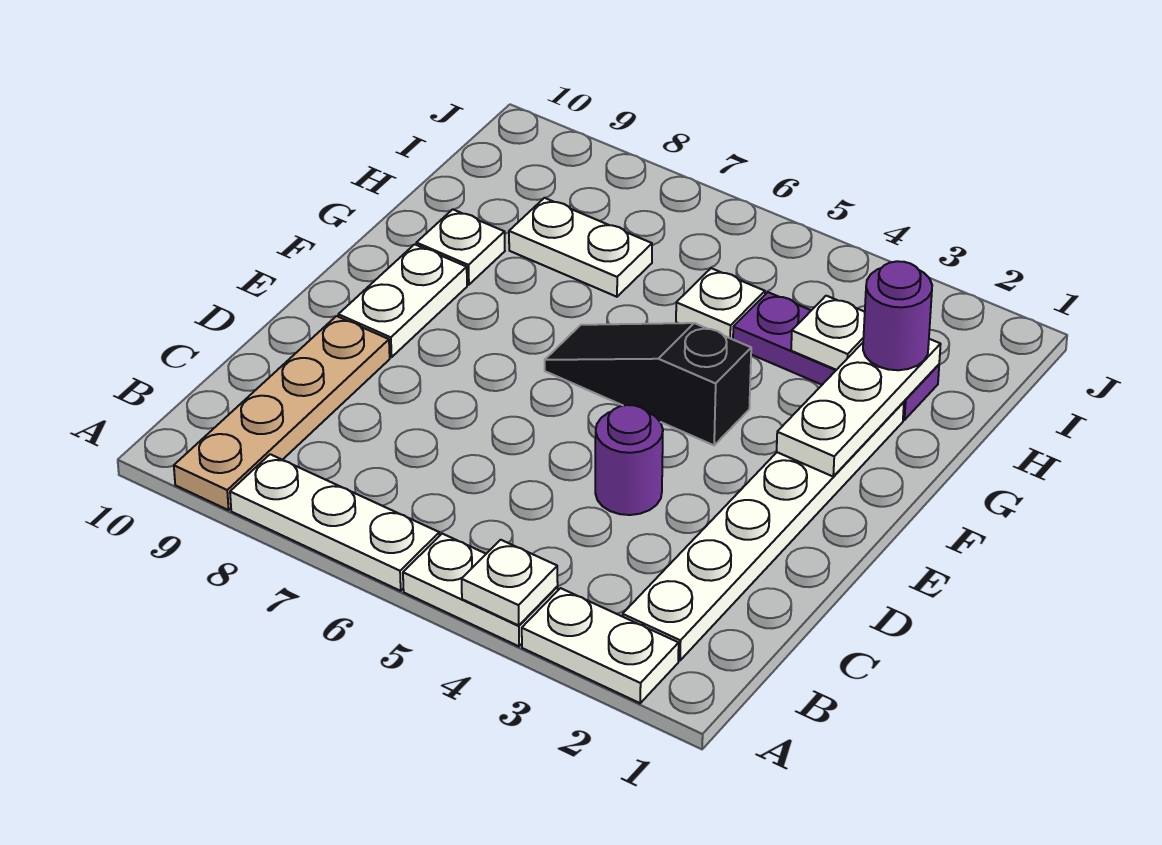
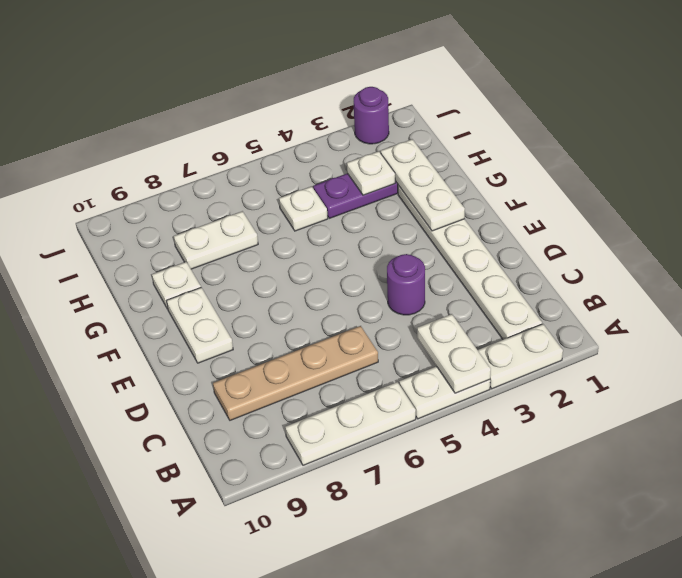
white 1x1 plate [462,540,558,626] -> white 1x2 plate [417,314,491,393]
tan 1x4 plate [174,316,390,510] -> tan 1x4 plate turned to [213,326,378,420]
black 1x3 slope [545,323,751,445] -> none
purple 1x1 round brick [863,261,932,370] -> purple 1x1 round brick moved to [354,87,389,144]

